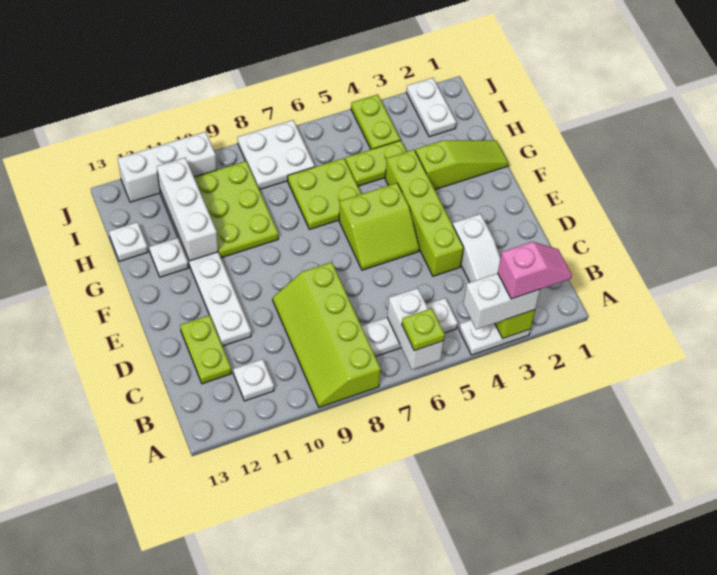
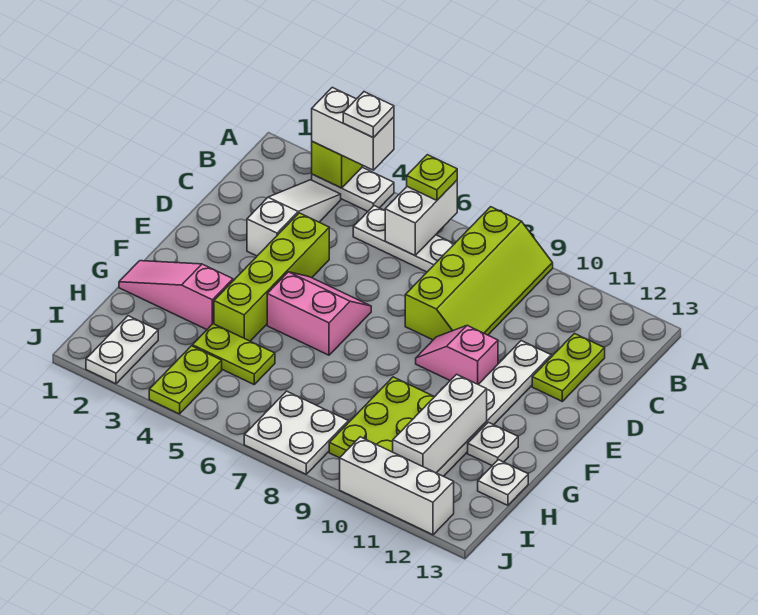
pink 1x2 slope [498,242,572,299] -> pink 1x2 slope moved to [416,326,498,384]
white 1x1 plate [233,359,274,401] -> white 1x1 plate moved to [343,92,394,138]
lime 2x2 slope [339,183,419,270] -> pink 2x2 slope [267,272,371,355]
lime 1x3 slope [415,140,508,189] -> pink 1x3 slope [119,261,233,330]
lime 2x2 plate [288,158,361,230] -> none

